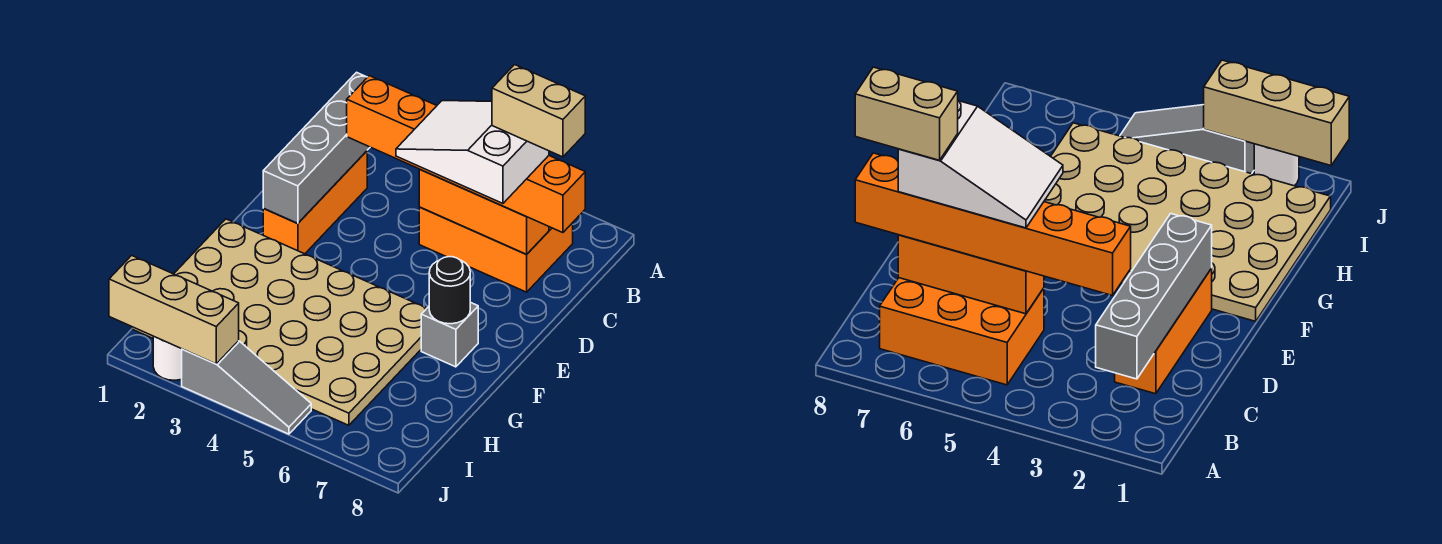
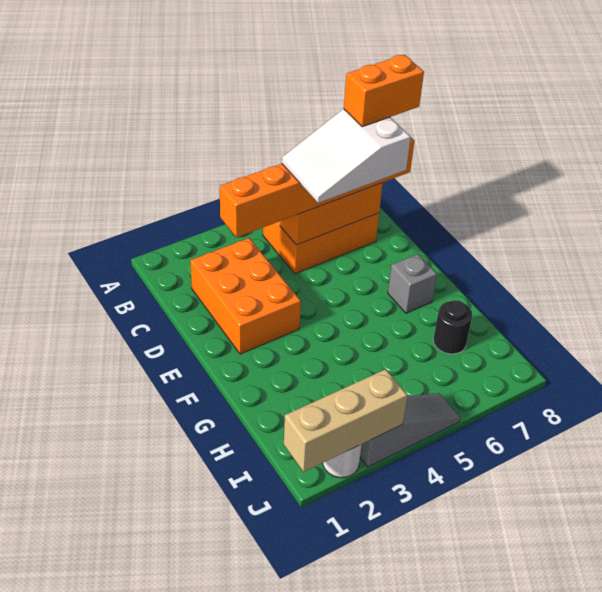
grey 1x4 brick [263,72,370,224] -> none
orange 1x3 brick [263,151,367,254] -> orange 2x3 brick [190,238,301,354]
tan 1x2 brick [492,65,585,157] -> orange 1x2 brick [344,55,424,127]
tan 4x6 plate [133,219,427,425] -> none
black 1x1 round brick [429,257,470,324] -> black 1x1 round brick moved to [433,300,473,354]

